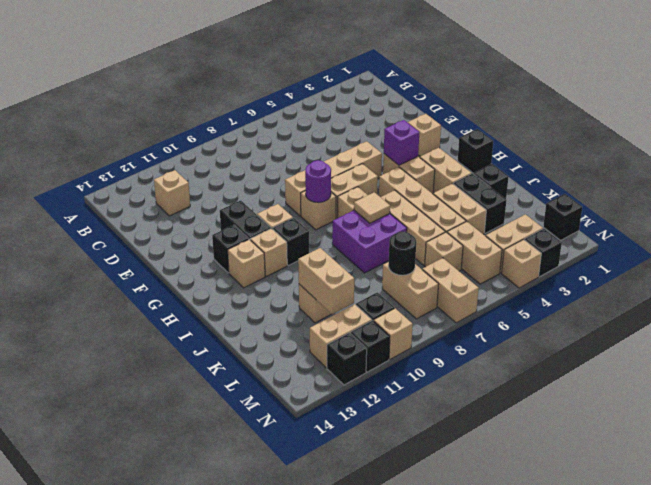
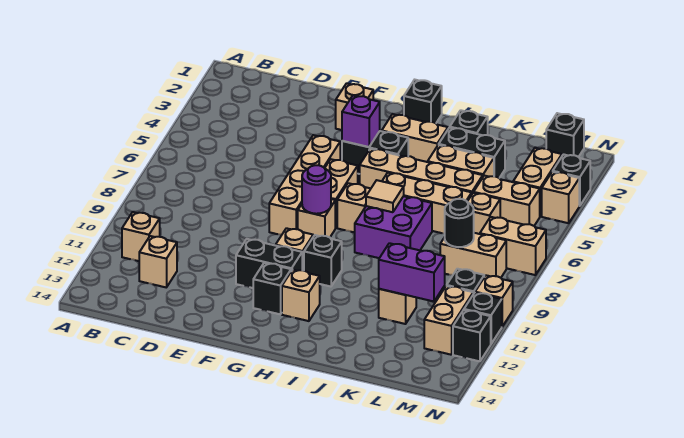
tan 1x2 brick [383,154,435,194] -> black 1x2 brick [342,131,408,174]
tan 1x1 brick [250,229,287,276] -> tan 1x1 brick moved to [122,212,160,261]
tan 1x2 brick [298,248,354,314] -> purple 1x2 brick [379,243,445,301]

